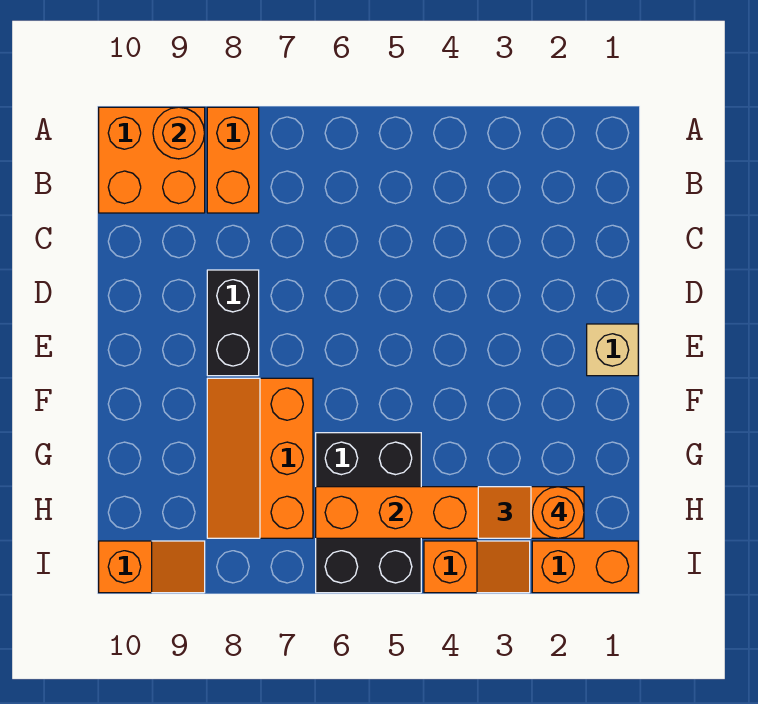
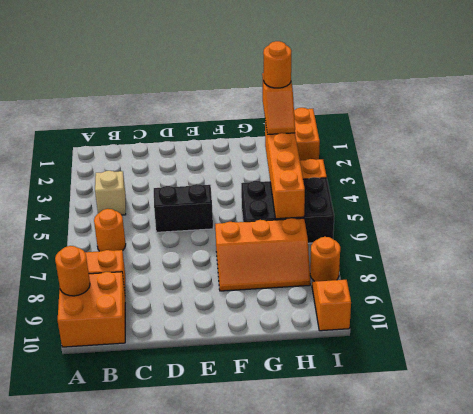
none -> orange 1x1 round brick [94,209,126,251]
black 1x2 brick [207,270,259,376] -> black 1x2 brick moved to [154,184,213,232]
tan 1x1 brick [587,324,638,376] -> tan 1x1 brick moved to [95,171,126,215]
none -> orange 1x1 round brick [310,237,340,281]

